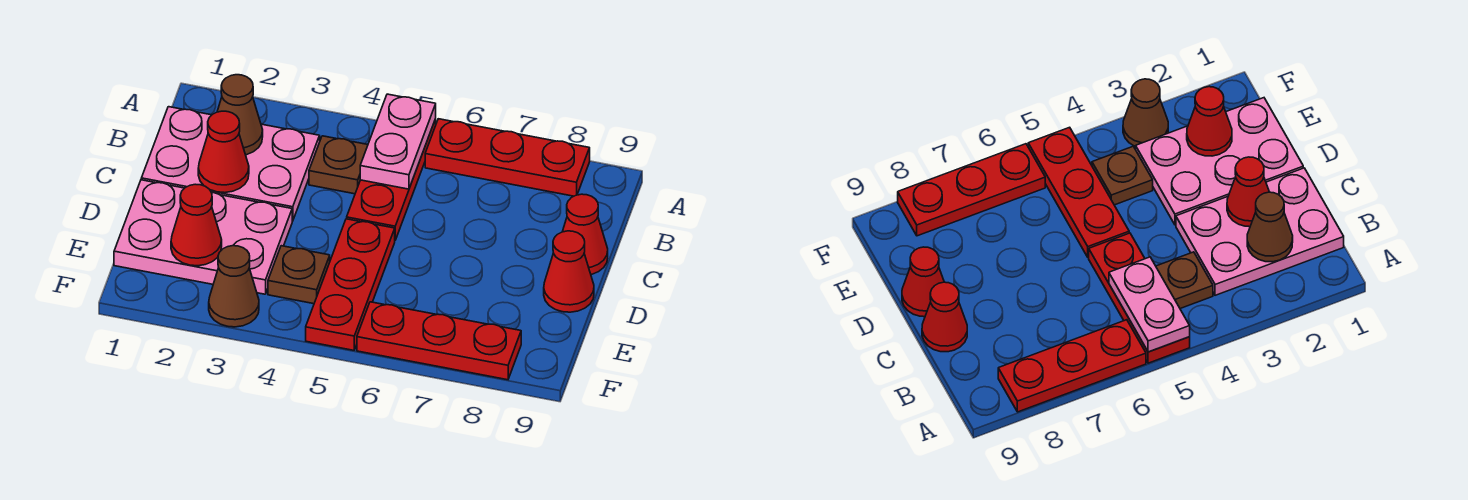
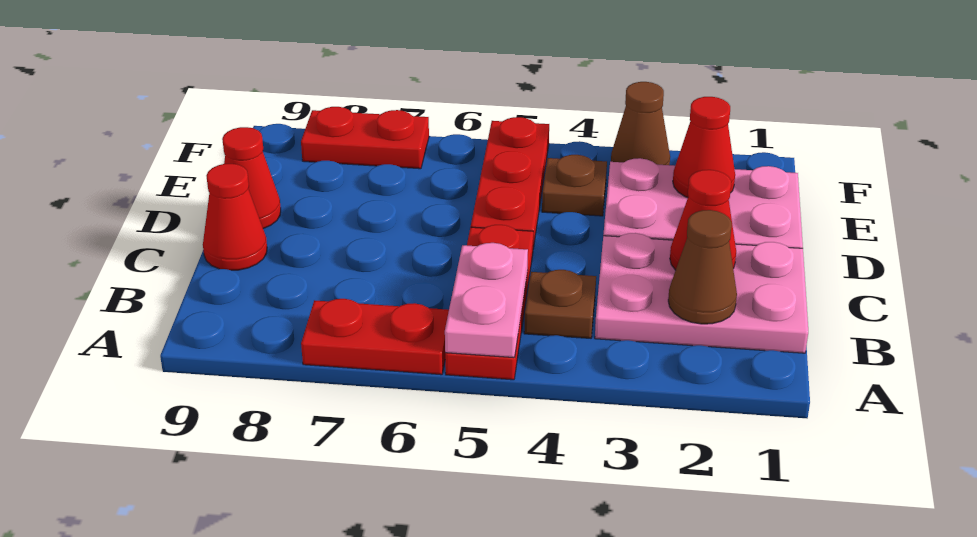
red 1x3 plate [425,119,590,196] -> red 1x2 plate [301,299,449,375]
red 1x3 plate [357,302,521,380] -> red 1x2 plate [301,107,429,169]

